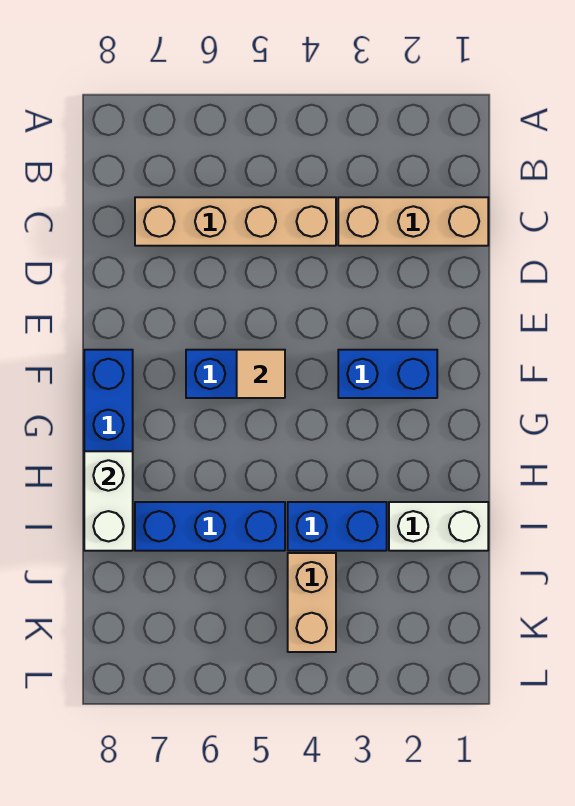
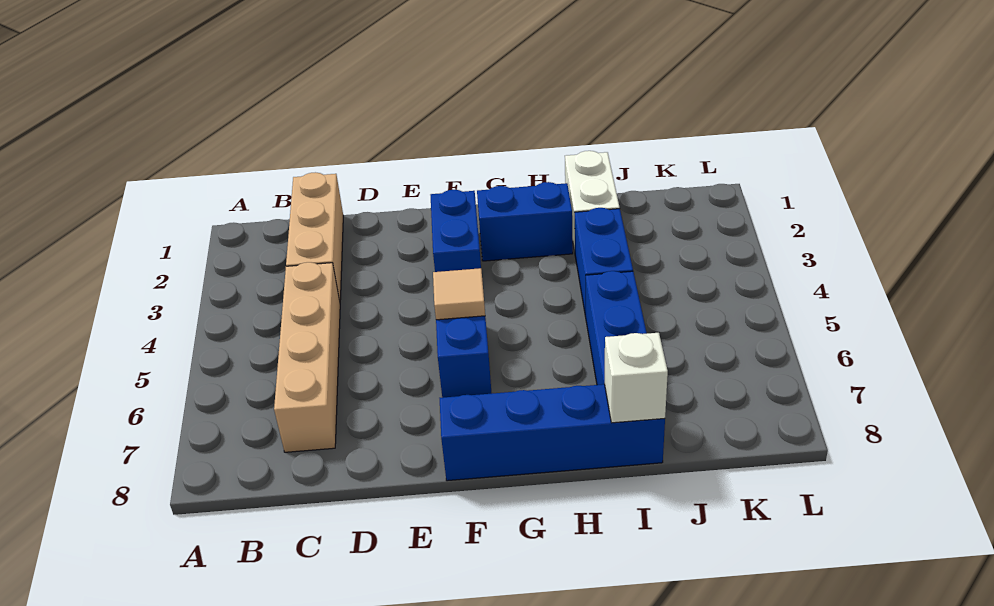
none -> blue 1x2 brick [477,182,573,261]
white 1x2 brick [84,451,133,551] -> white 1x1 brick [604,333,668,423]
tan 1x2 brick [288,553,336,652] -> none

